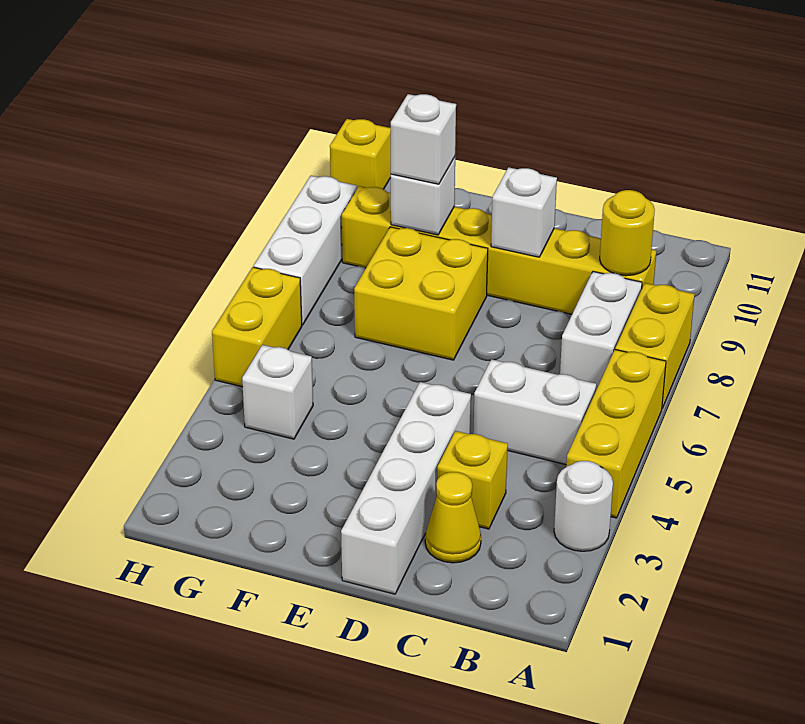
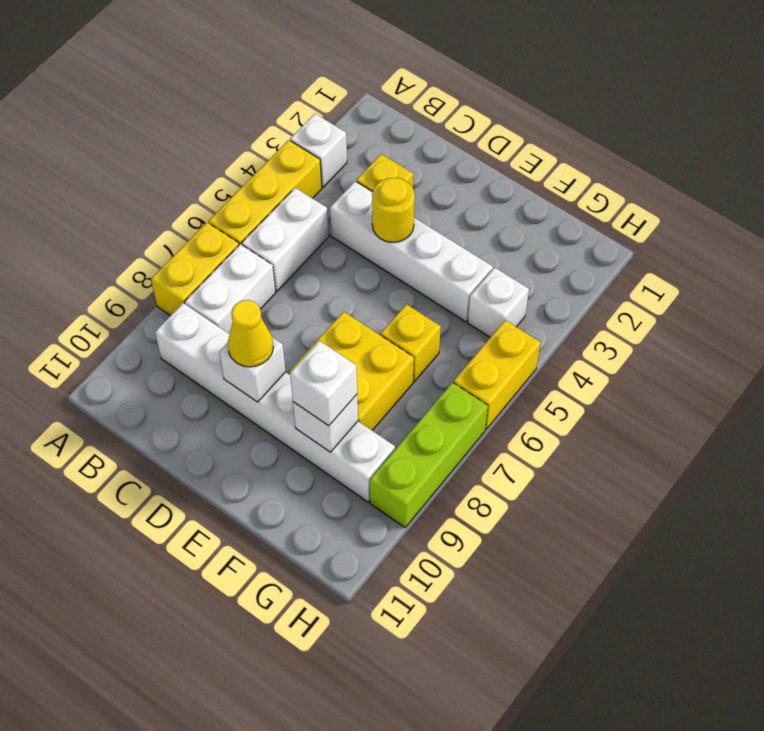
white 1x1 round brick [554,461,613,551] -> white 1x1 brick [290,114,347,188]
white 1x2 brick [473,359,596,465] -> white 1x2 brick turned to [242,188,329,292]
yellow 1x6 brick [342,186,656,314] -> white 1x6 brick [155,303,395,502]
yellow 1x1 round brick [600,190,655,276] -> yellow 1x1 round brick moved to [372,178,415,242]
yellow 1x1 cone [425,472,481,563] -> yellow 1x1 cone moved to [228,300,273,367]
white 1x4 brick [341,382,471,594] -> white 1x4 brick turned to [330,181,493,322]
white 1x3 brick [254,176,357,325] -> lime 1x3 brick [370,382,488,528]
yellow 1x1 brick [330,119,391,189] -> yellow 1x1 brick moved to [381,304,441,382]

